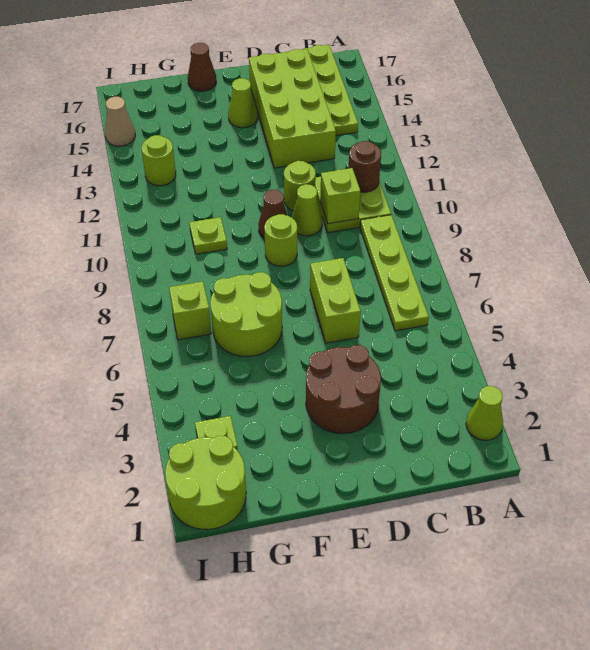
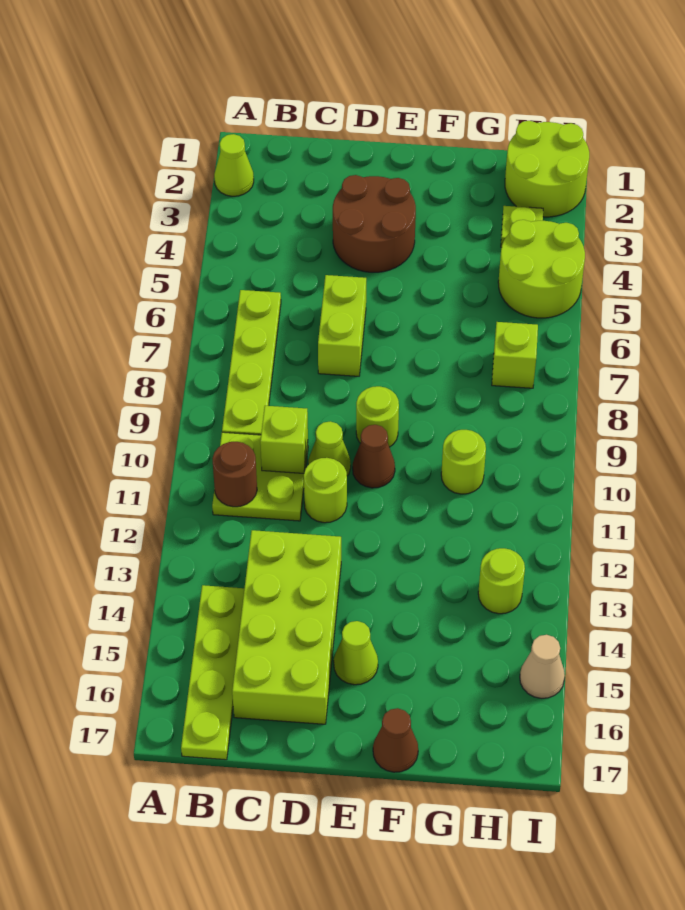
lime 2x2 round brick [210,272,282,357] -> lime 2x2 round brick moved to [498,220,585,318]
lime 1x1 plate [189,217,227,254] -> lime 1x1 round brick [441,430,486,494]

